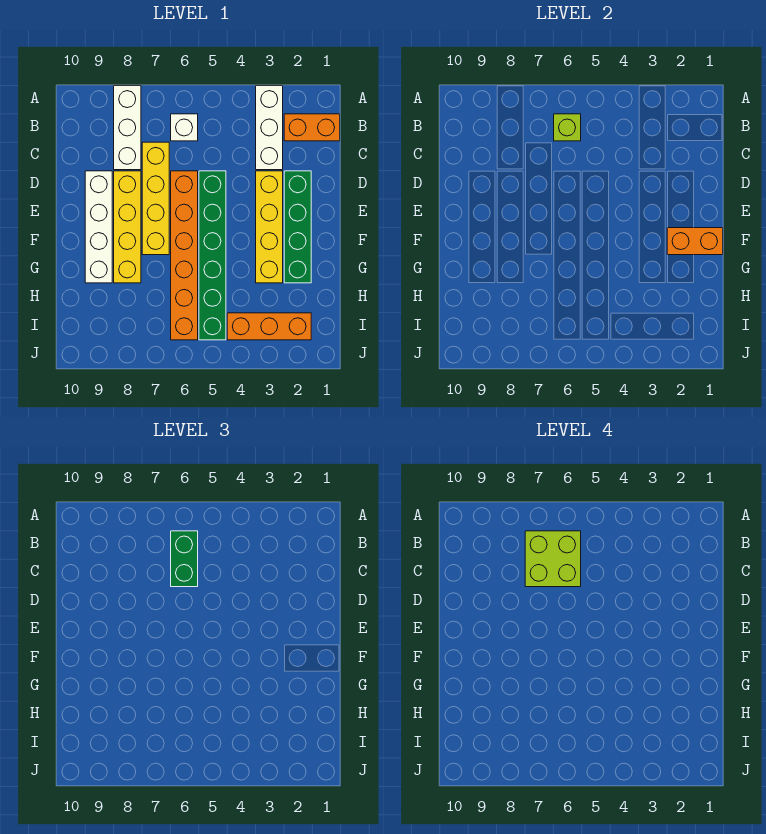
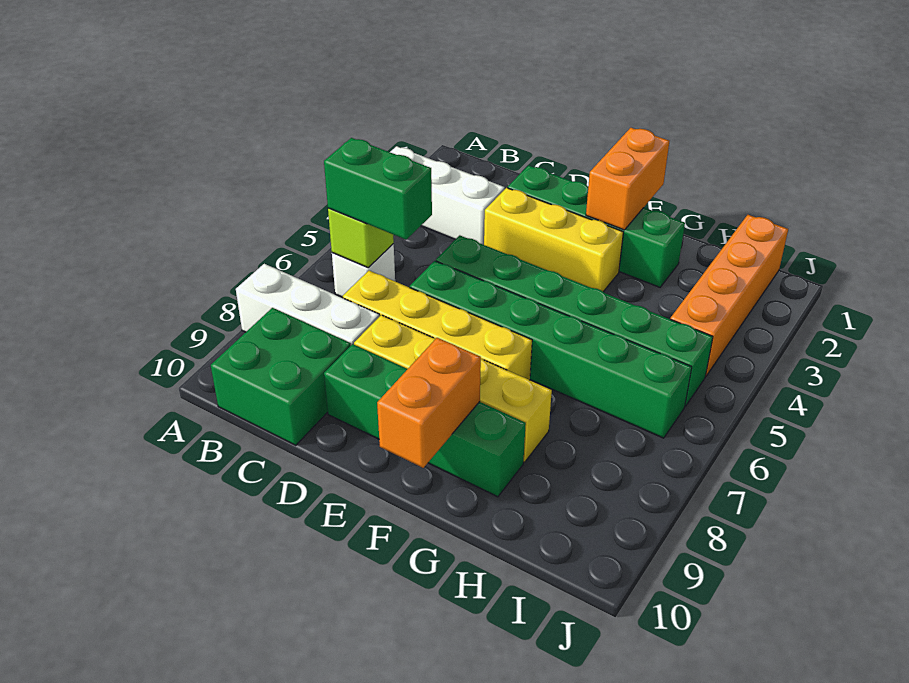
orange 1x2 brick [284,114,340,141] -> orange 1x2 brick moved to [377,338,481,468]
lime 2x2 brick [525,531,581,587] -> none
none -> green 2x2 brick [211,308,351,445]
yellow 1x4 brick [256,171,283,283] -> yellow 1x3 brick [484,188,623,292]
orange 1x6 brick [171,171,198,340] -> green 1x6 brick [410,261,692,438]
white 1x4 brick [85,171,112,283] -> green 1x4 brick [324,344,526,497]
orange 1x3 brick [227,313,311,340] -> orange 1x4 brick [670,215,788,377]

